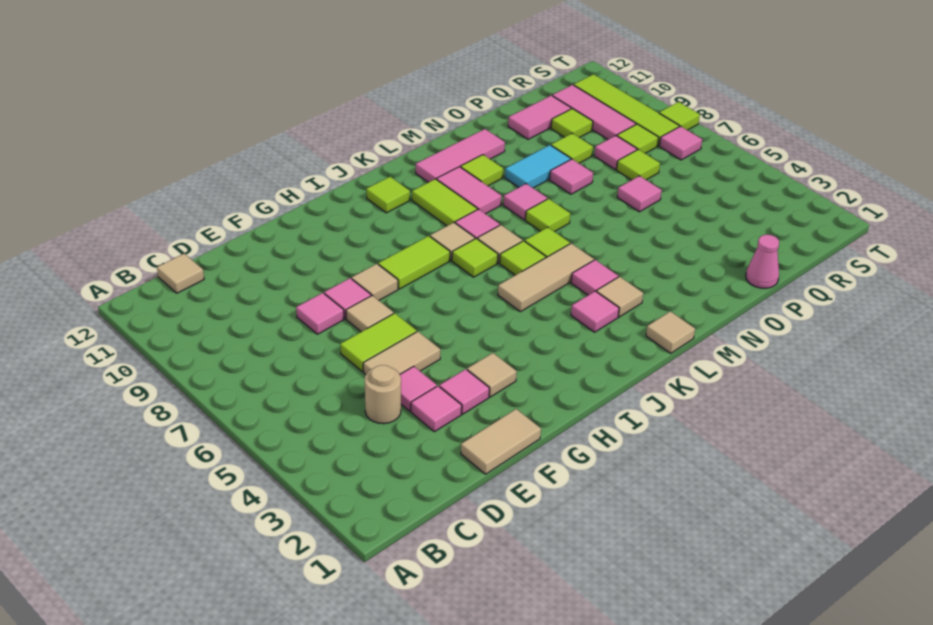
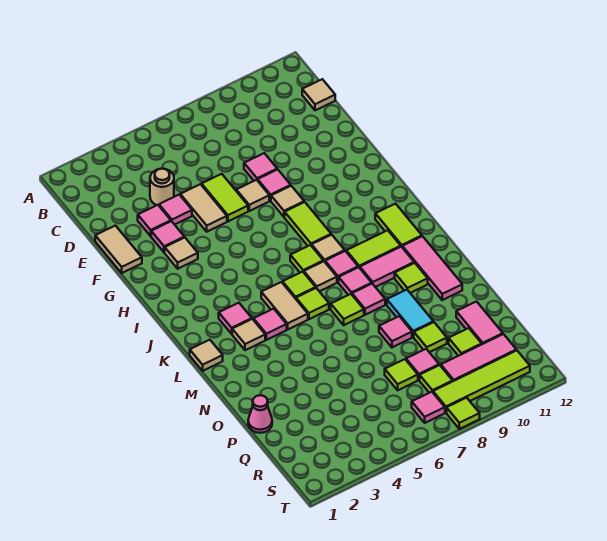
tan 1x3 tile [498,243,594,312] -> tan 1x2 tile [261,282,308,329]
lime 1x1 tile [366,177,410,213] -> lime 1x2 tile [375,204,422,247]
pink 1x1 tile [617,176,662,212] -> pink 1x1 tile moved to [339,267,372,295]

